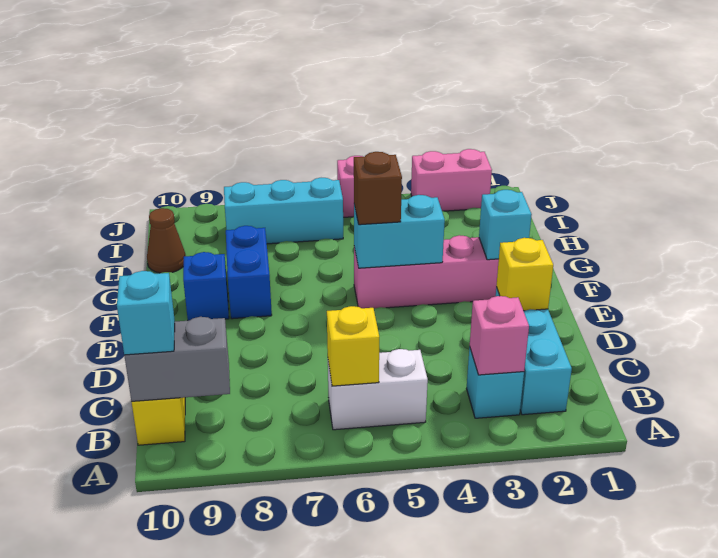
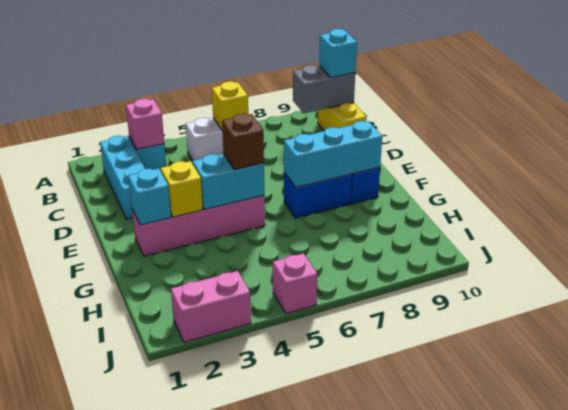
yellow 1x1 brick [496,238,553,311] -> yellow 1x1 brick moved to [161,161,203,217]
blue 1x2 brick [226,226,272,319] -> blue 1x2 brick turned to [284,172,352,218]
brown 1x1 cone [147,208,186,273] -> none
cyan 1x3 brick [224,178,343,244] -> cyan 1x3 brick moved to [284,121,382,187]

